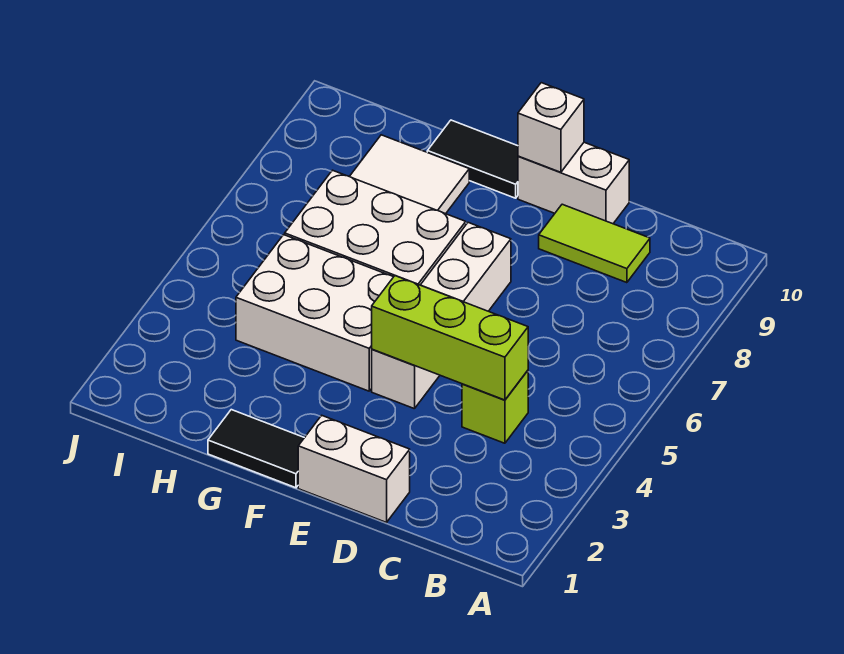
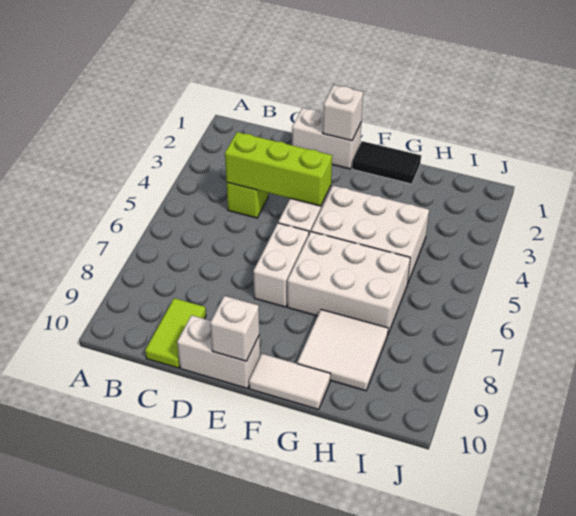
lime 1x2 tile [539,204,650,283] -> lime 1x2 tile turned to [145,298,206,368]
none -> white 1x1 brick [323,85,363,141]
black 1x2 tile [427,120,518,198] -> white 1x2 tile [249,354,330,410]

